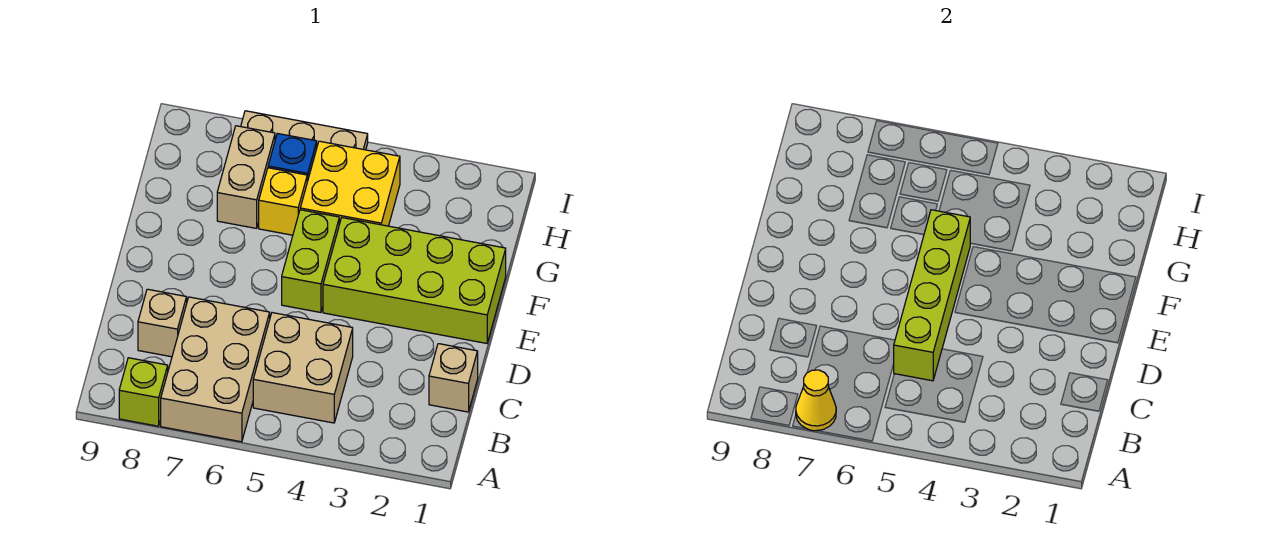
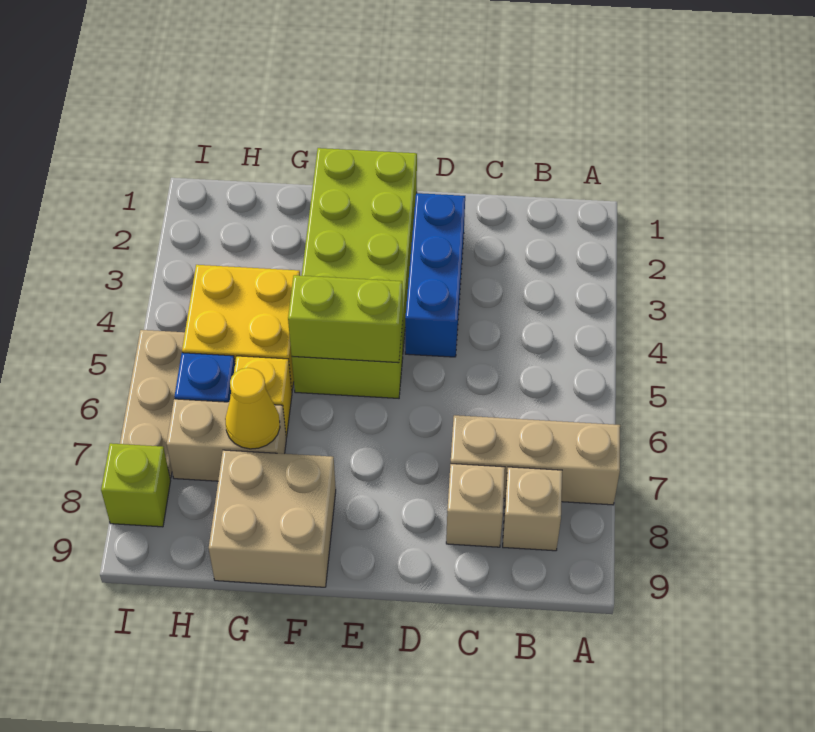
tan 2x3 brick [161,297,270,442] -> tan 1x3 brick [451,415,620,505]
yellow 1x1 cone [796,370,836,431] -> yellow 1x1 cone moved to [225,368,280,449]
lime 1x1 brick [119,358,168,426] -> lime 1x1 brick moved to [101,443,171,527]
tan 2x2 brick [253,313,353,423] -> tan 2x2 brick moved to [209,450,336,587]
tan 1x1 brick [429,344,478,412] -> tan 1x1 brick moved to [503,467,562,551]
lime 1x4 brick [893,210,970,381] -> lime 1x2 brick [288,275,403,363]
none -> blue 1x3 brick [405,193,465,357]

